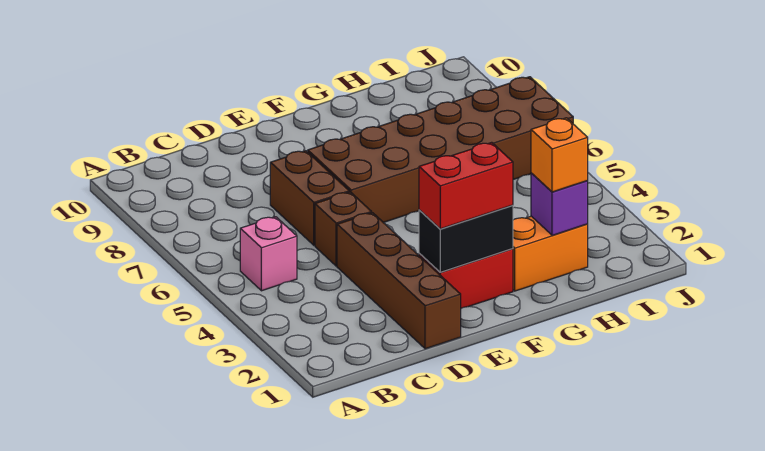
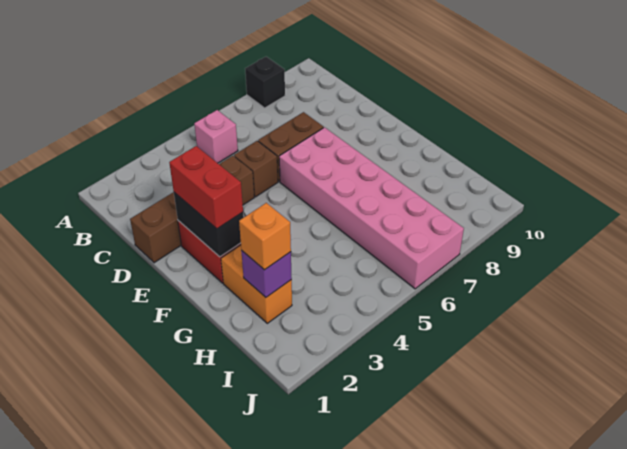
none -> black 1x1 brick [245,57,285,108]
brown 2x6 brick [308,77,573,223] -> pink 2x6 brick [279,127,464,289]

